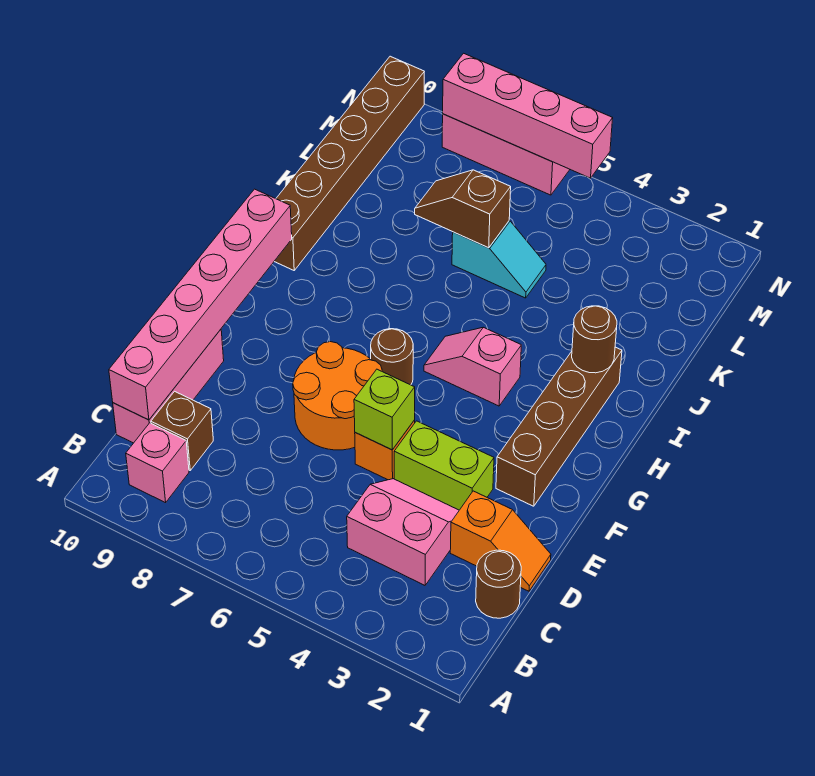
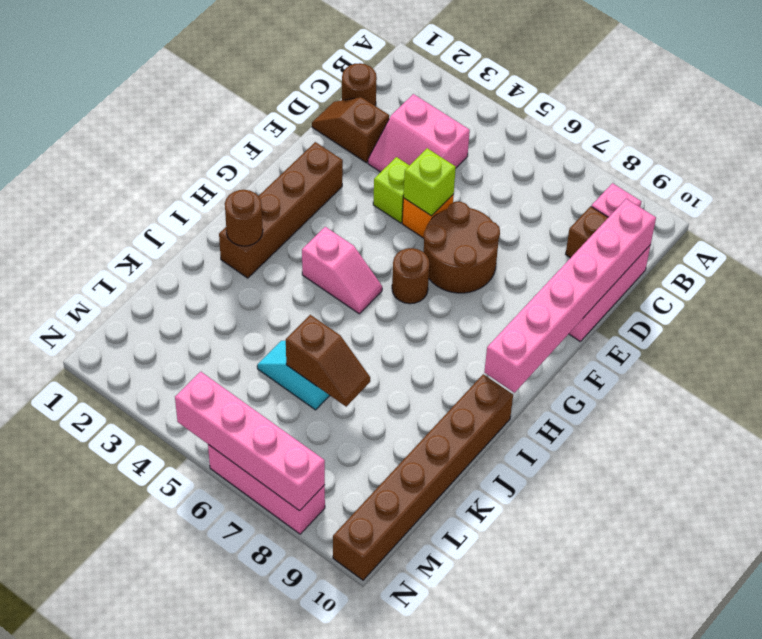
orange 1x2 slope [450,491,551,591] -> brown 1x2 slope [312,97,389,163]
lime 1x2 brick [394,421,494,510] -> lime 1x1 brick [373,157,410,223]
orange 2x2 round brick [293,342,382,450] -> brown 2x2 round brick [424,202,500,293]

